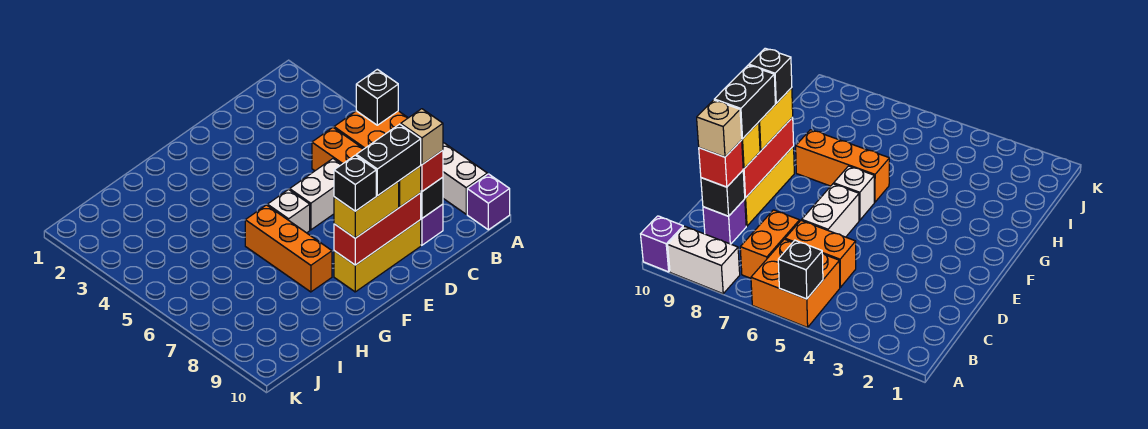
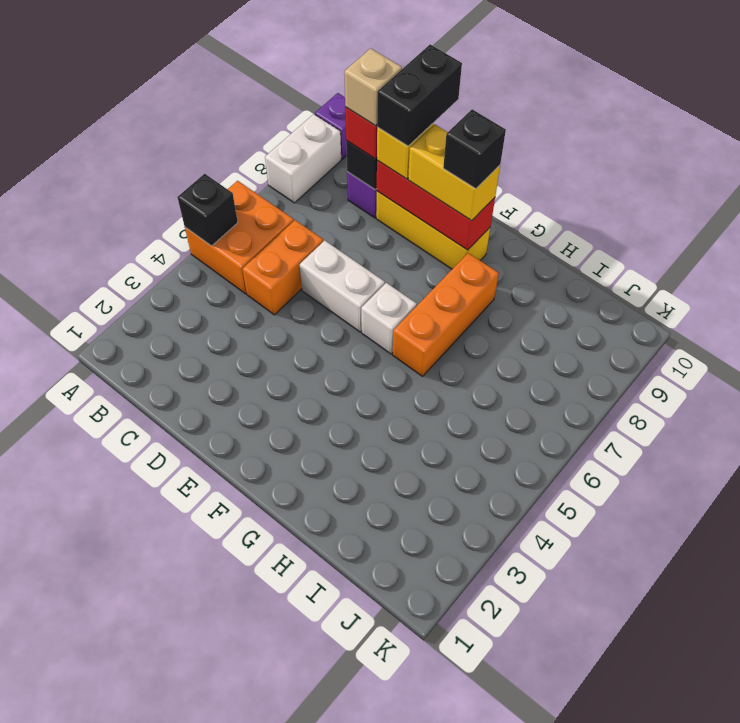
orange 1x2 brick [740,210,800,278] -> none
black 1x2 brick [356,124,421,196] -> black 1x2 brick turned to [377,44,462,146]

